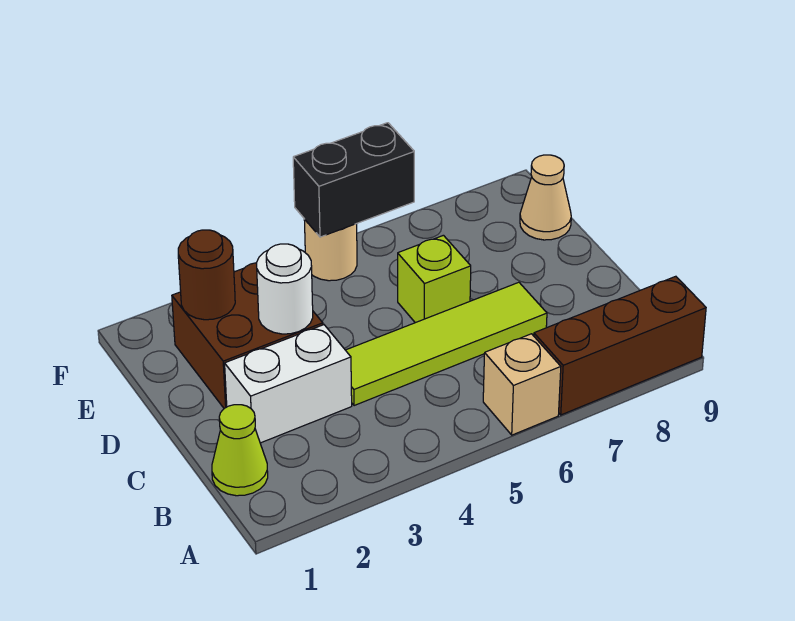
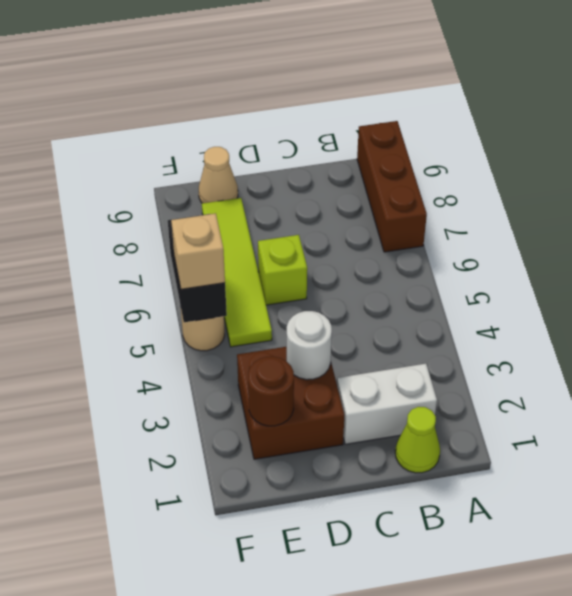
tan 1x1 brick [483,334,561,435] -> tan 1x1 brick moved to [171,213,225,289]
white 1x2 brick [225,325,352,443] -> white 1x2 brick turned to [337,364,437,444]
lime 1x4 tile [346,282,547,406] -> lime 1x4 tile moved to [202,198,272,347]

